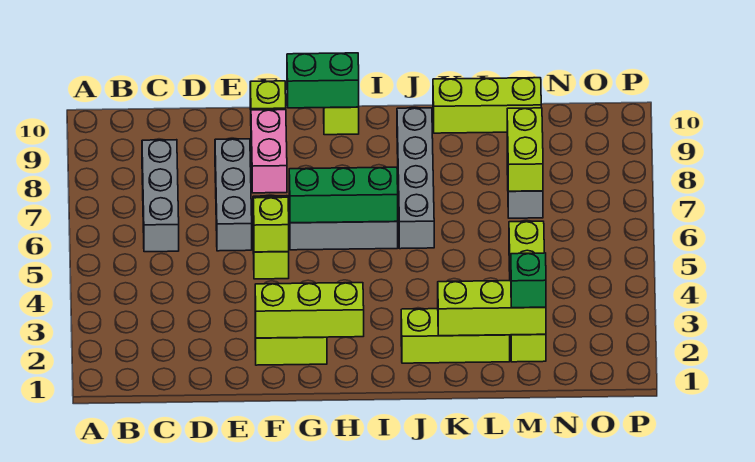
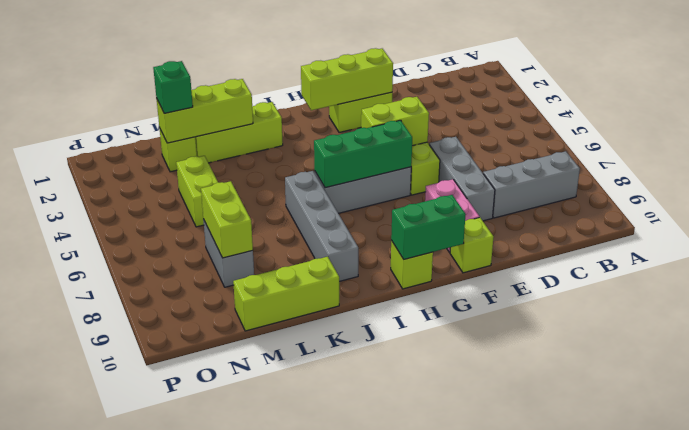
grey 1x3 brick [142,140,179,252] -> grey 1x3 brick turned to [483,151,580,218]
lime 1x1 brick [253,197,289,252] -> lime 1x2 brick [361,97,429,146]

